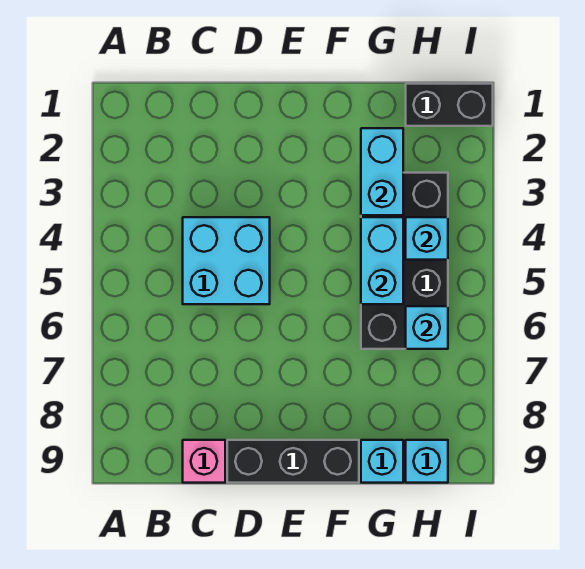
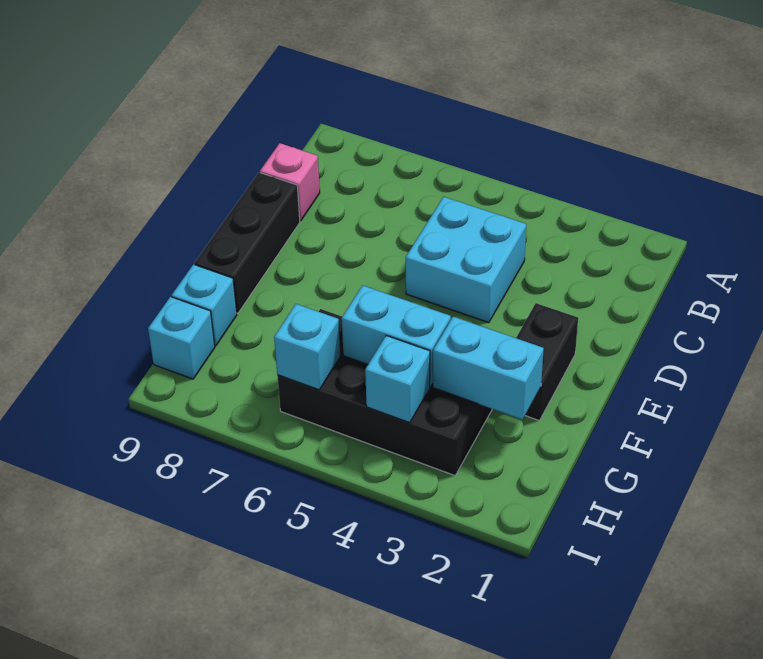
black 1x2 brick [406,84,493,126] -> black 1x2 brick moved to [516,303,578,421]

